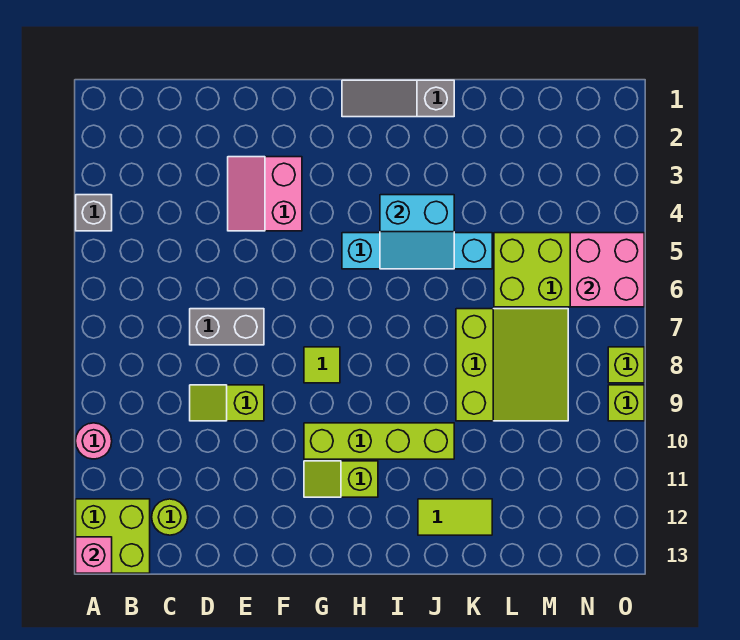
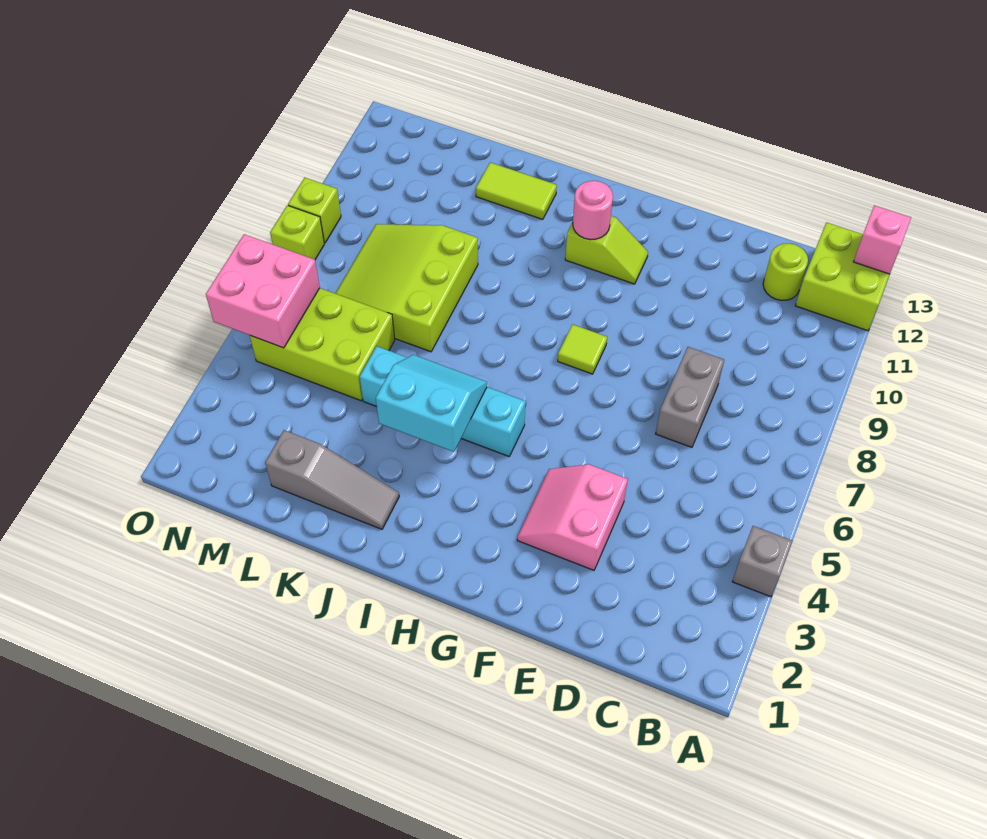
pink 1x1 round brick [76,423,112,459] -> pink 1x1 round brick moved to [573,181,613,240]
grey 1x2 brick [190,309,264,345] -> grey 1x2 brick turned to [656,347,724,447]
lime 1x2 slope [190,385,264,421] -> none
pink 2x2 slope [228,157,302,231] -> pink 2x2 slope turned to [517,464,628,570]
lime 1x4 brick [304,423,454,459] -> none
grey 1x3 slope [342,80,454,117] -> grey 1x3 slope moved to [265,430,399,529]

